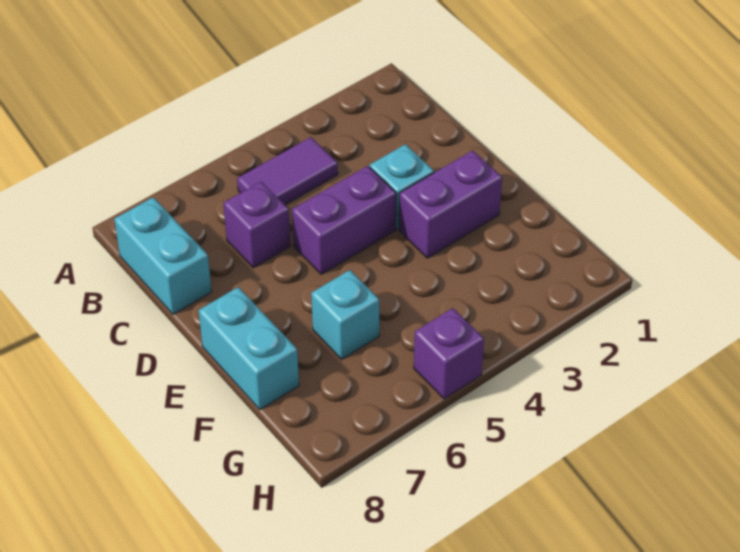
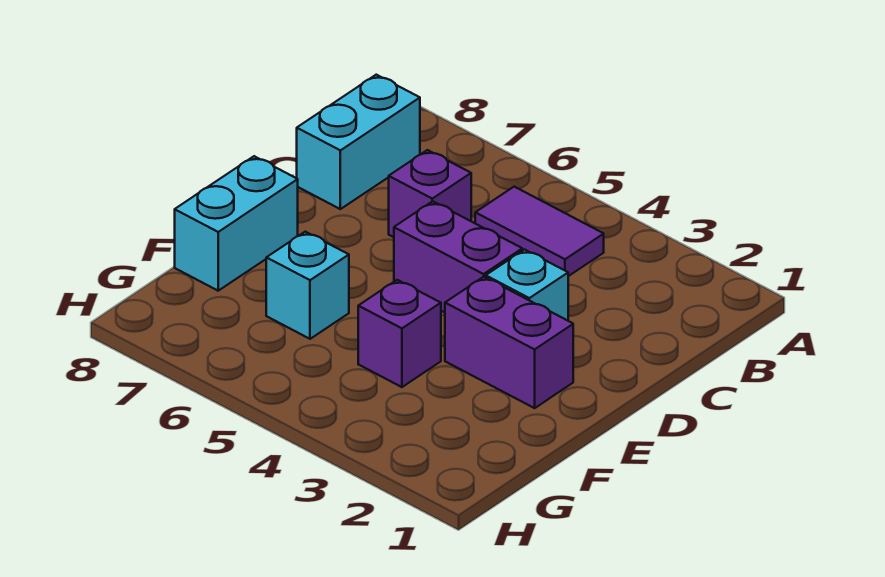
purple 1x1 brick [414,308,484,399] -> purple 1x1 brick moved to [358,280,441,387]

